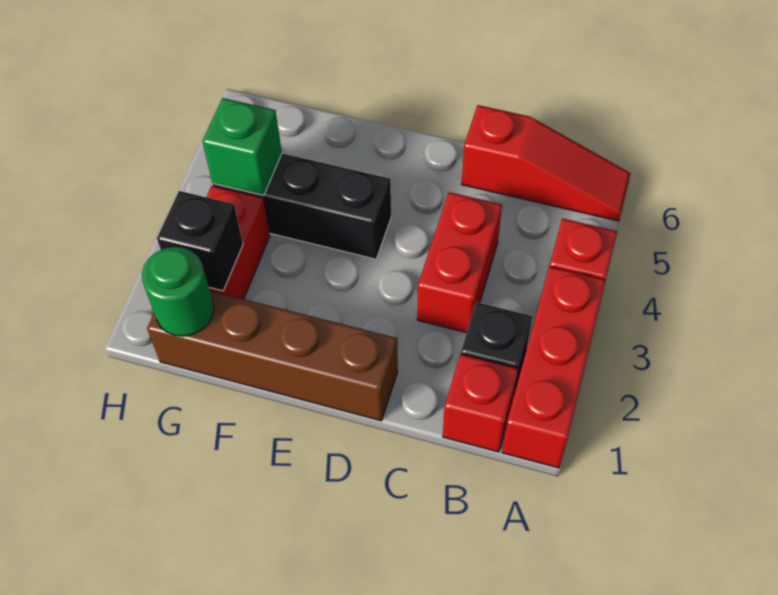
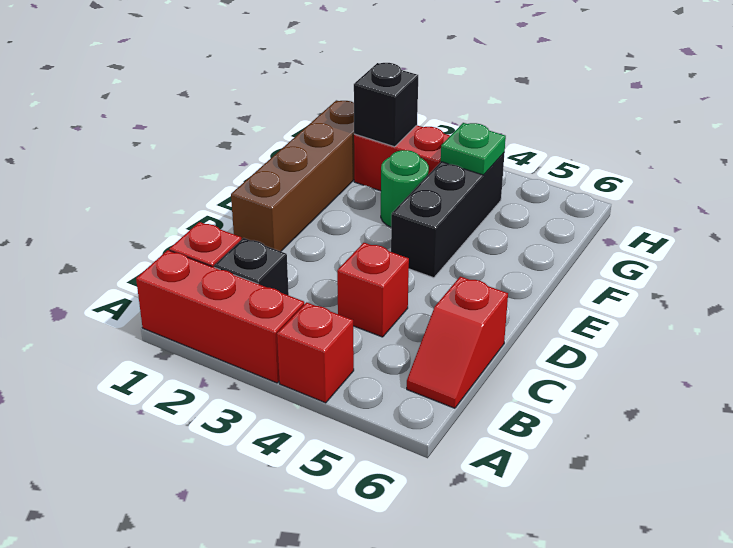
red 1x3 slope [462,105,631,221] -> red 1x2 slope [407,276,508,408]
red 1x2 brick [417,192,502,333] -> red 1x1 brick [337,243,409,337]
green 1x1 round brick [142,247,214,336] -> green 1x1 round brick moved to [381,150,429,227]
green 1x1 brick [202,98,282,195] -> green 1x1 plate [441,123,506,175]

